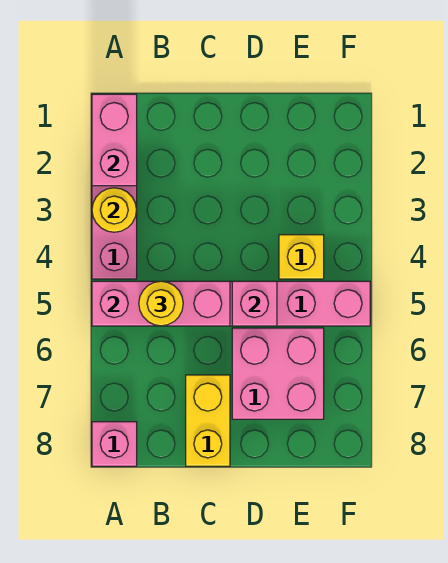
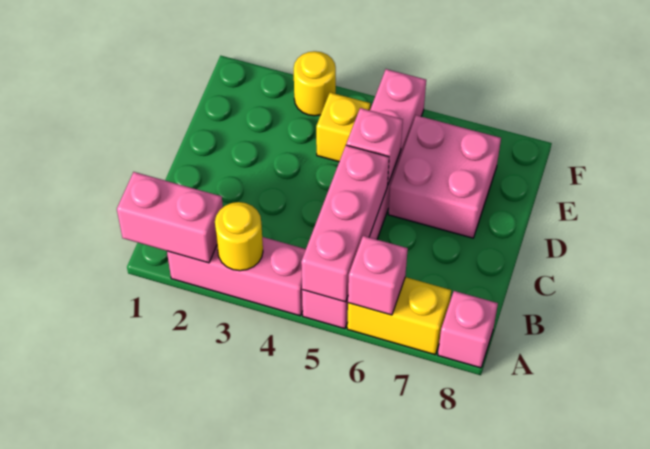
none -> pink 1x1 brick [348,236,408,315]
yellow 1x1 round brick [139,281,183,326] -> yellow 1x1 round brick moved to [294,51,336,116]
yellow 1x2 brick [186,375,230,466] -> yellow 1x2 brick moved to [347,277,451,355]

